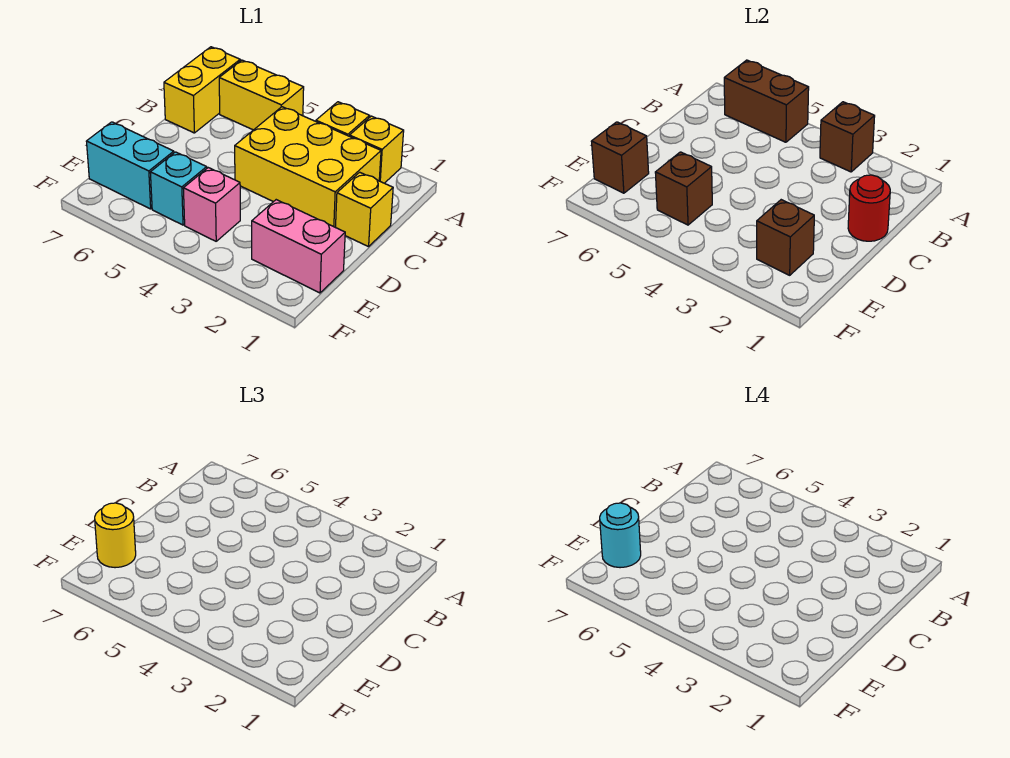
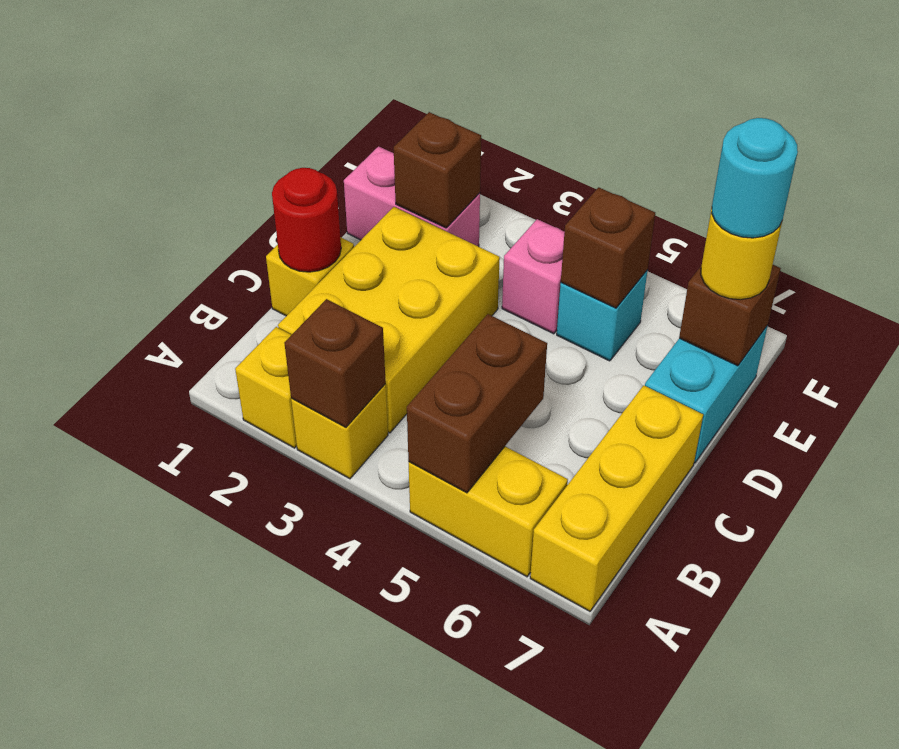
brown 1x2 brick [724,60,809,142] -> brown 1x2 brick turned to [407,314,547,493]
yellow 1x2 brick [164,47,240,133] -> yellow 1x3 brick [530,385,703,611]
yellow 2x3 brick [235,107,381,227] -> yellow 2x3 brick turned to [278,207,500,433]
cyan 1x2 brick [86,122,174,209] -> cyan 1x2 brick turned to [645,327,767,463]

